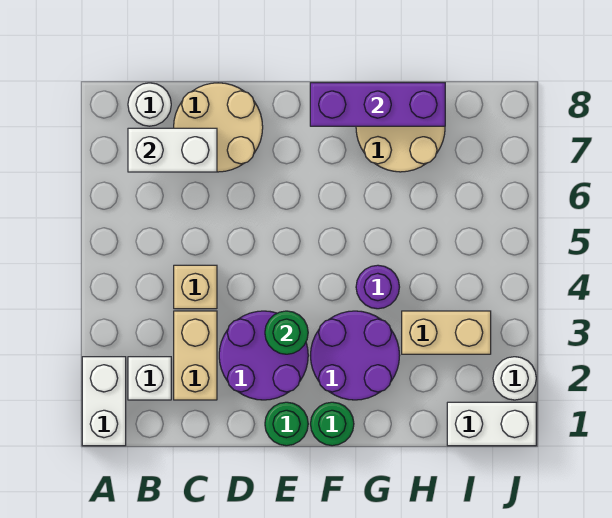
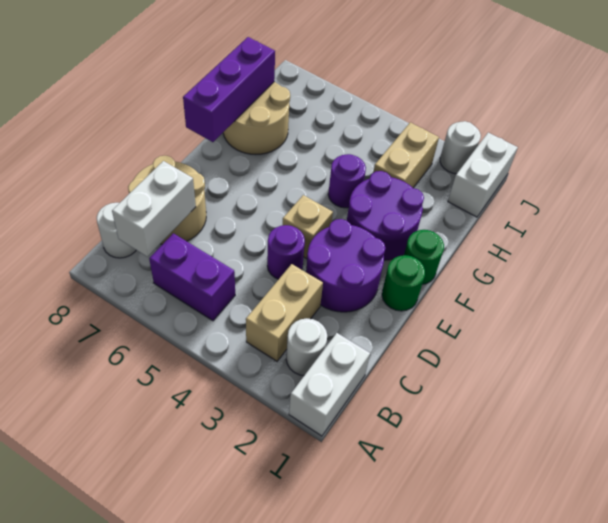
white 1x2 brick [82,357,126,446] -> white 1x2 brick turned to [289,333,370,436]
white 1x1 brick [128,357,171,400] -> white 1x1 round brick [286,318,327,376]
none -> purple 1x2 brick [149,233,235,321]
tan 1x2 brick [174,311,217,400] -> tan 1x2 brick turned to [246,264,323,361]
tan 1x1 brick [174,265,217,309] -> tan 1x1 brick moved to [282,195,333,259]
none -> purple 1x1 round brick [267,225,305,279]
green 1x1 round brick [265,311,308,354] -> none

